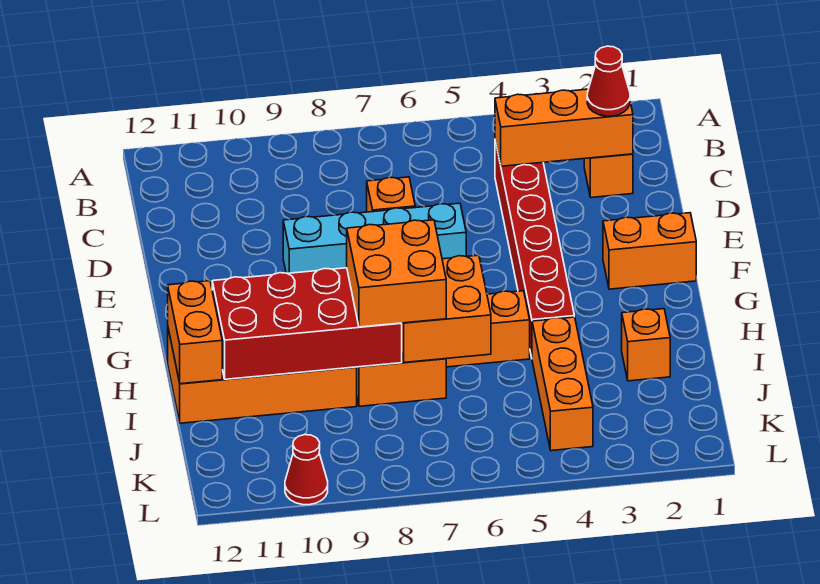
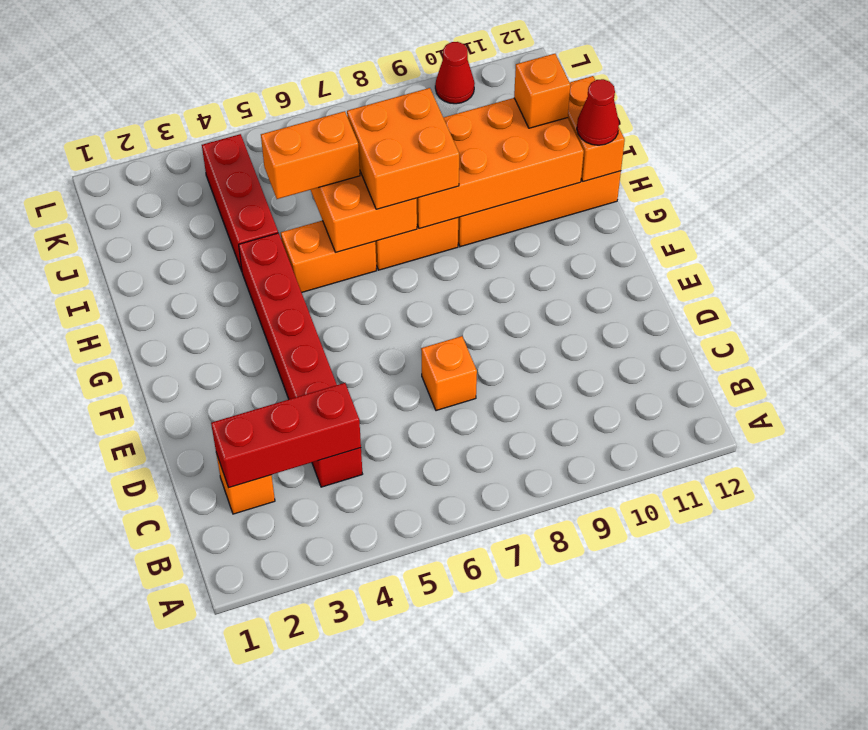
orange 1x3 brick [495,89,633,166] -> red 1x3 brick [211,383,361,488]
red 1x1 cone [587,46,630,116] -> red 1x1 cone moved to [577,79,619,145]
cyan 1x4 brick [283,203,466,273] -> none
orange 1x2 brick [603,213,696,289] -> orange 1x2 brick moved to [261,111,360,199]
red 2x4 brick [212,268,402,379] -> orange 2x4 brick [417,98,584,229]
orange 1x1 brick [622,309,670,381] -> orange 1x1 brick moved to [514,54,570,128]
orange 1x3 brick [532,317,593,451] -> red 1x3 brick [202,134,278,271]

